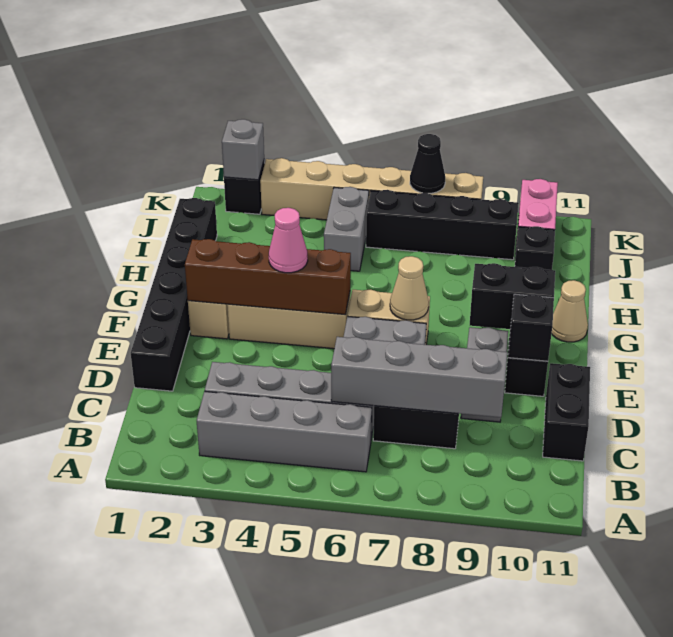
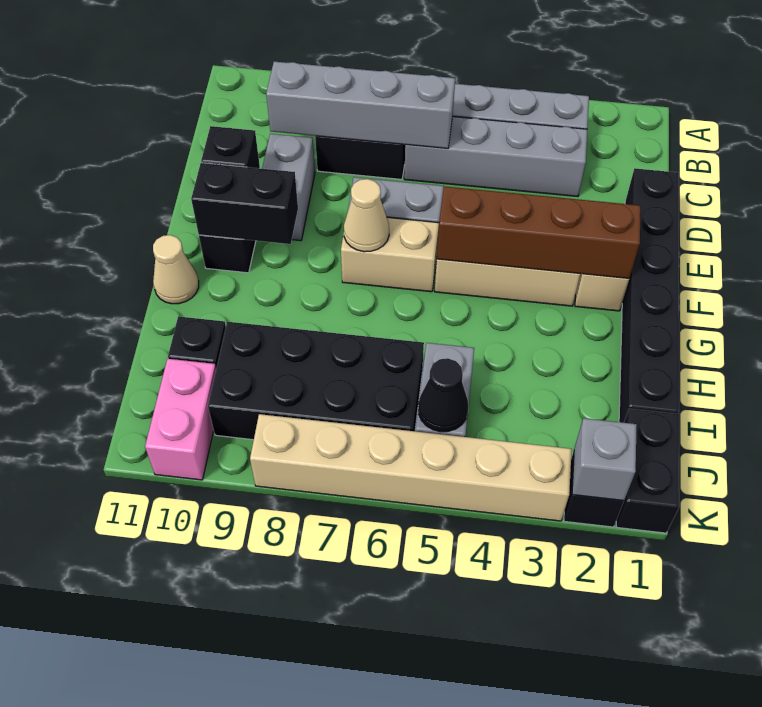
black 1x2 brick [543,363,590,461] -> black 1x2 brick moved to [616,409,679,533]
pink 1x1 cone [269,208,308,273] -> none
black 1x4 brick [366,190,519,260] -> black 2x4 brick [208,322,424,440]
black 1x1 cone [410,134,445,193] -> black 1x1 cone moved to [418,358,468,432]

